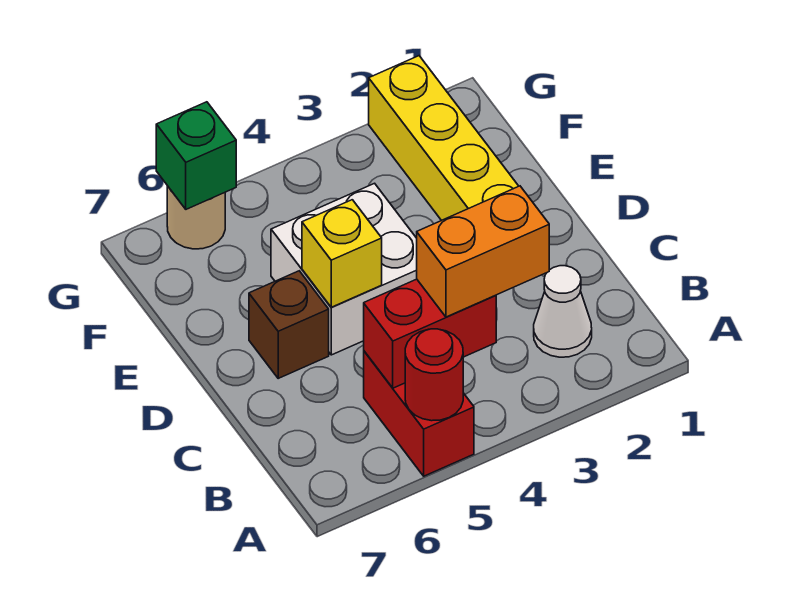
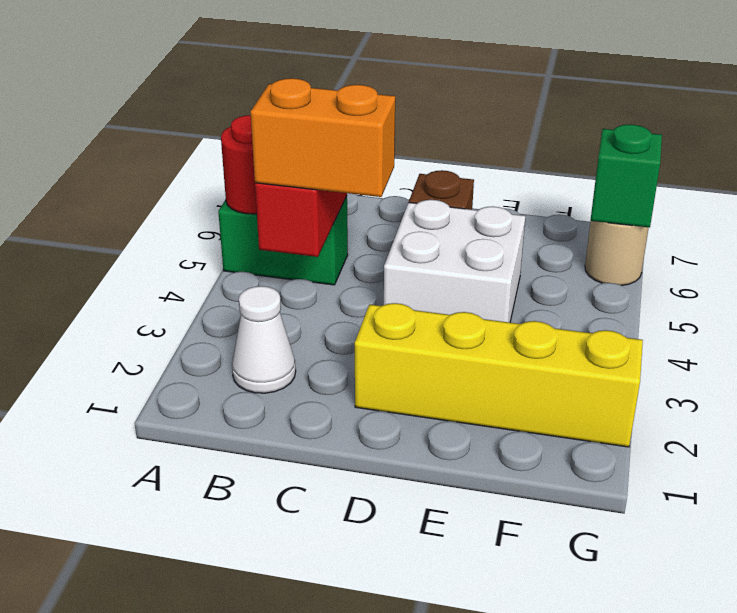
red 1x2 brick [364,351,474,476] -> green 1x2 brick [218,196,348,285]
orange 1x2 brick [417,186,549,317] -> orange 1x2 brick turned to [250,78,395,197]
yellow 1x1 brick [302,200,382,307] -> none

